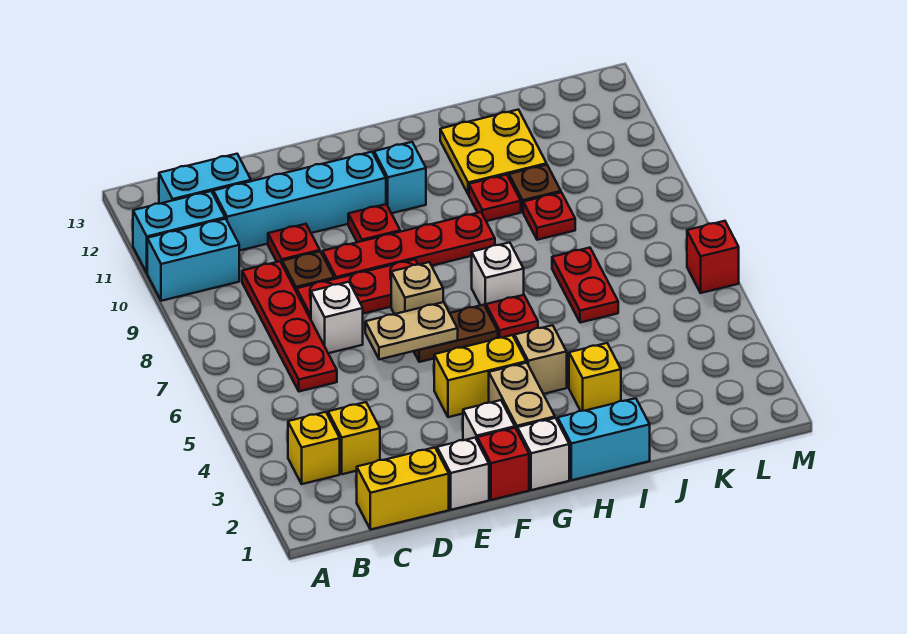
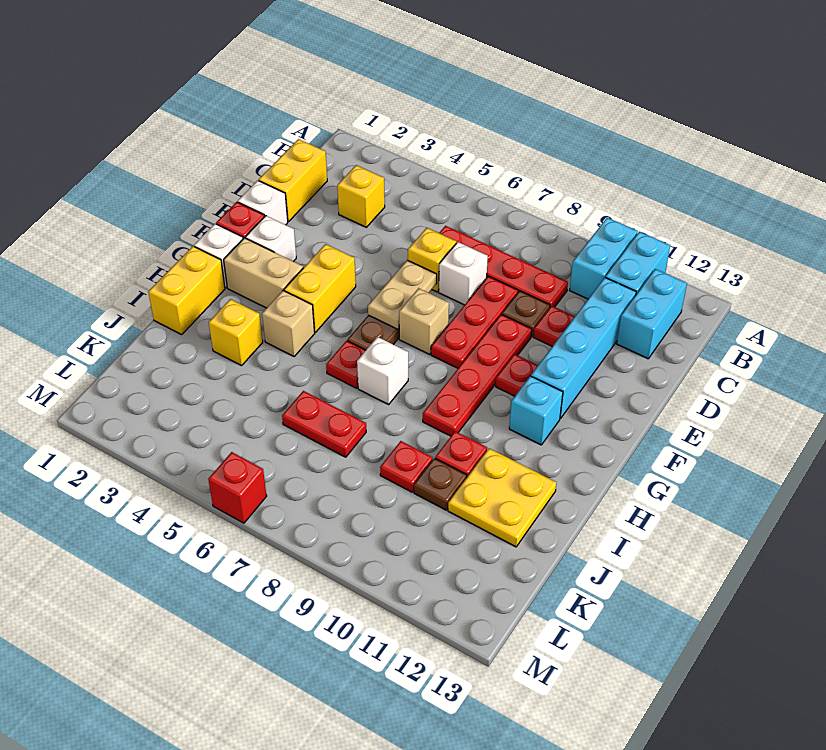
yellow 1x1 brick [288,412,340,484] -> yellow 1x1 brick moved to [408,228,456,292]
cyan 1x2 brick [558,398,650,480] -> yellow 1x2 brick [148,246,225,335]

